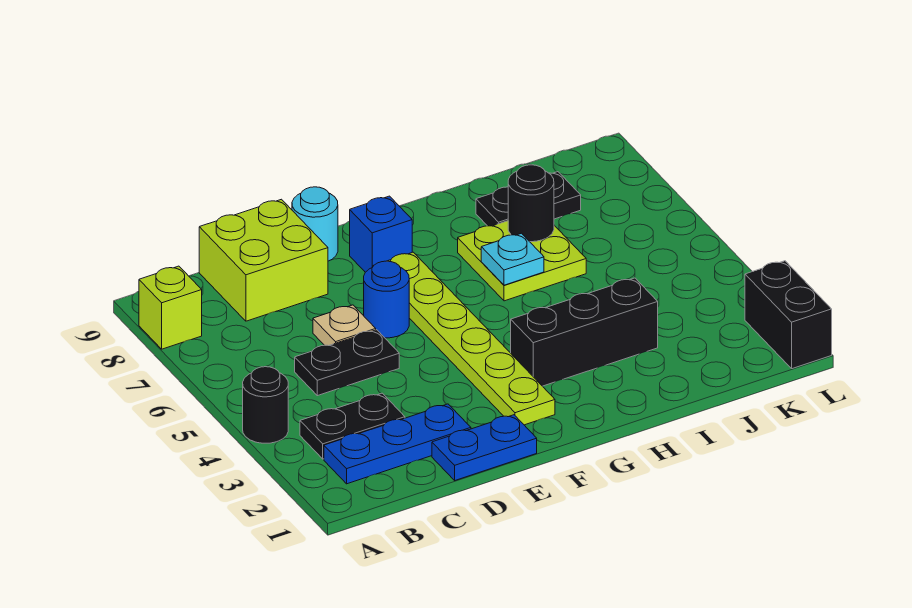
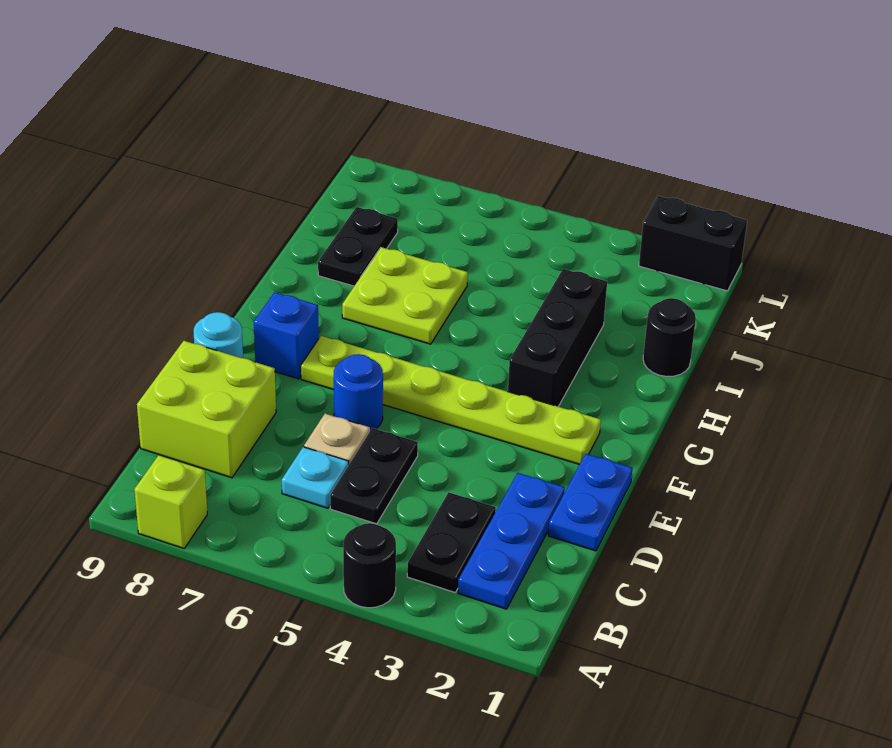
cyan 1x1 plate [481,233,544,285] -> cyan 1x1 plate moved to [282,447,349,508]
black 1x1 round brick [508,165,554,242] -> black 1x1 round brick moved to [643,298,696,377]

